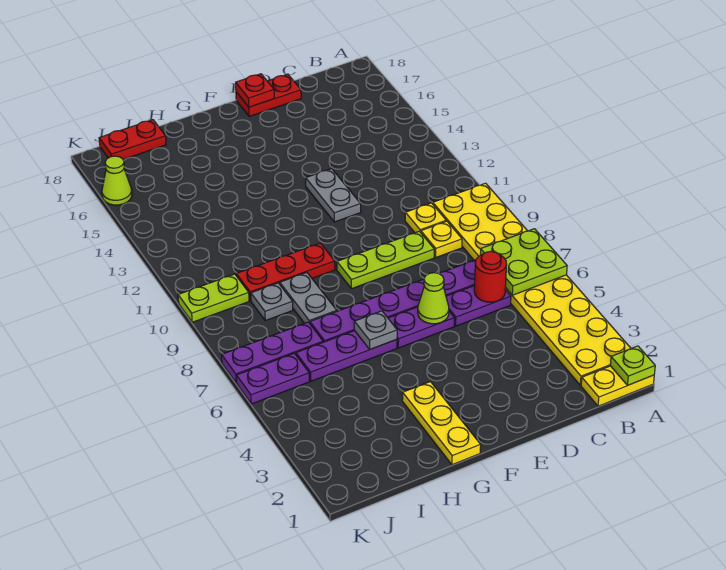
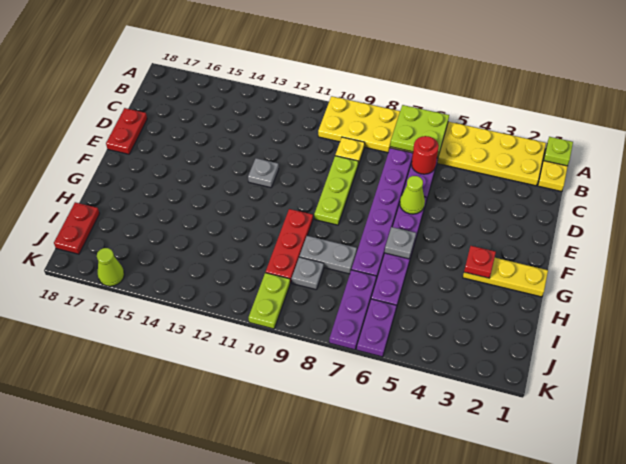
yellow 1x1 plate [405,203,446,233] -> none
grey 1x2 plate [306,169,361,222] -> grey 1x1 plate [248,158,279,188]
red 1x1 plate [236,74,274,107] -> red 1x1 plate moved to [464,246,496,278]

